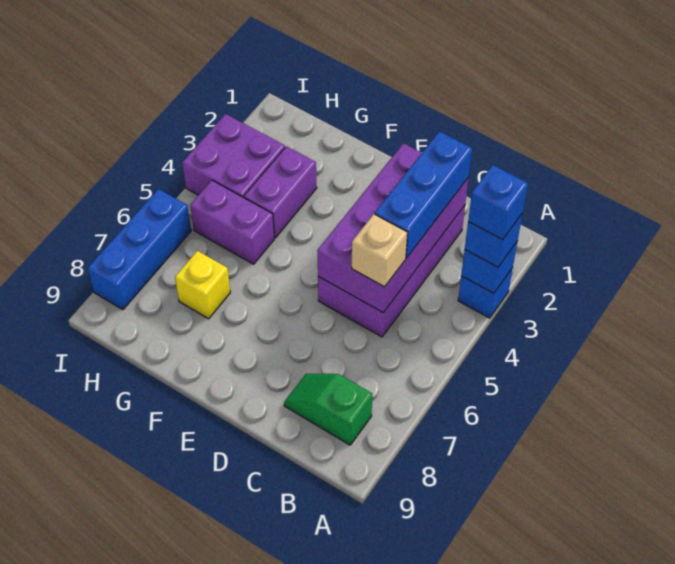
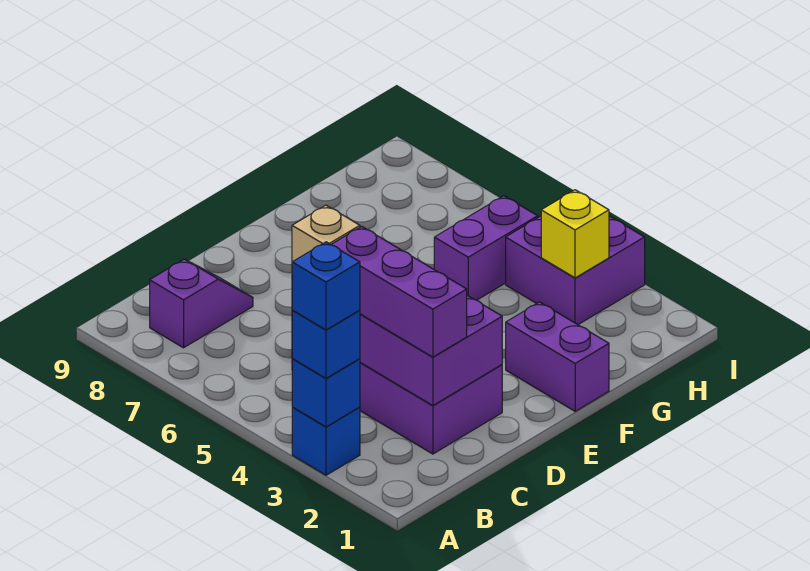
green 1x2 slope [284,374,372,445] -> purple 1x2 slope [150,259,253,348]
blue 1x3 brick [375,131,472,258] -> purple 1x3 brick [331,226,467,357]
purple 1x2 brick [244,146,317,238] -> purple 1x2 brick moved to [506,302,609,411]
yellow 1x1 brick [175,251,230,319] -> yellow 1x1 brick moved to [541,190,609,278]
blue 1x3 brick [88,189,191,310] -> none

